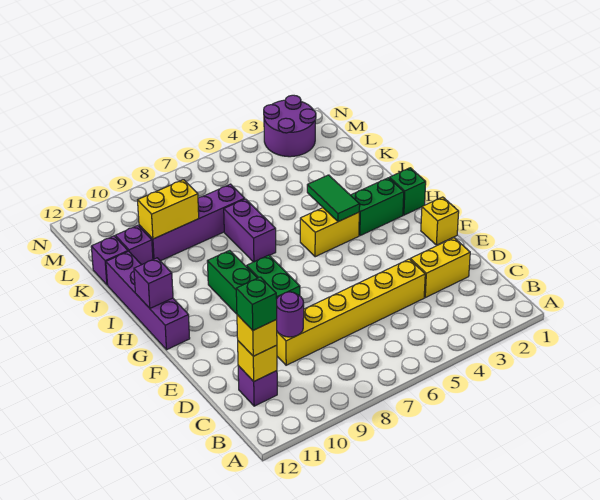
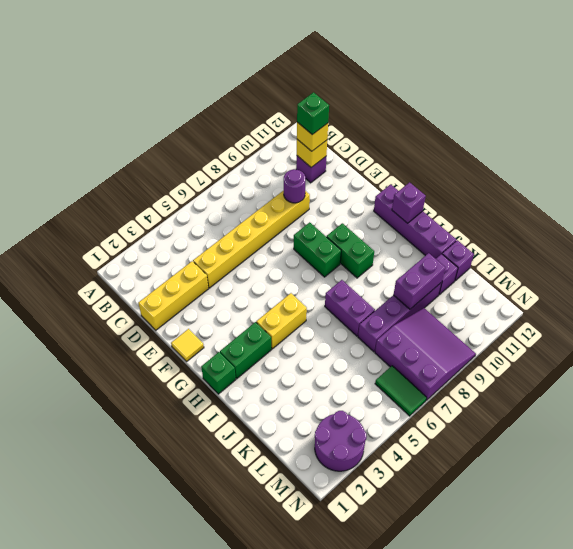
yellow 1x2 brick [410,238,470,298] -> yellow 1x3 brick [138,261,209,330]
yellow 1x1 brick [421,197,459,245] -> yellow 1x1 tile [171,329,204,361]
green 1x2 tile [307,175,360,222] -> green 1x2 tile moved to [375,366,427,416]
yellow 1x2 brick [138,180,199,239] -> purple 1x2 brick [394,253,445,309]
none -> purple 3x3 slope [375,308,476,400]

